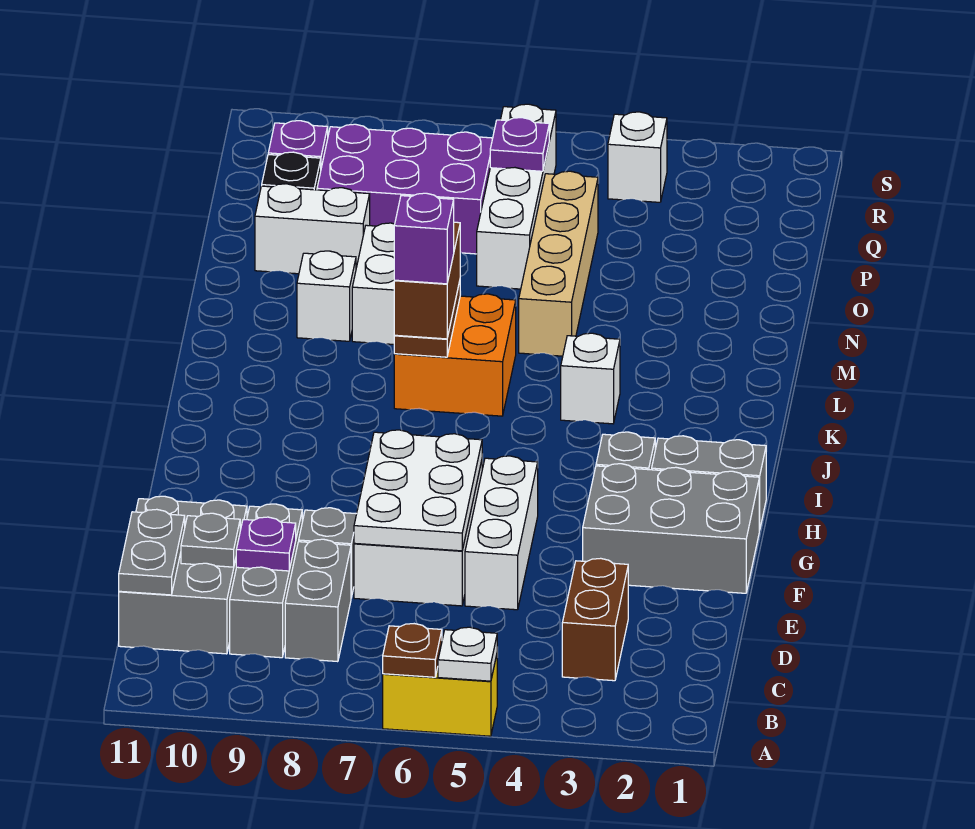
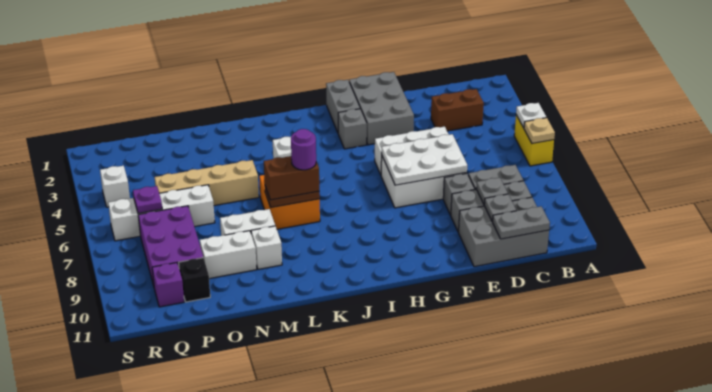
brown 1x1 plate [383,624,442,677] -> tan 1x1 plate [524,118,555,143]
purple 1x1 plate [236,517,296,571] -> grey 1x1 plate [476,178,508,204]
purple 1x1 brick [394,193,454,284] -> purple 1x1 round brick [291,129,316,170]
white 1x2 brick [255,184,370,274] -> white 1x2 brick turned to [200,231,257,279]

